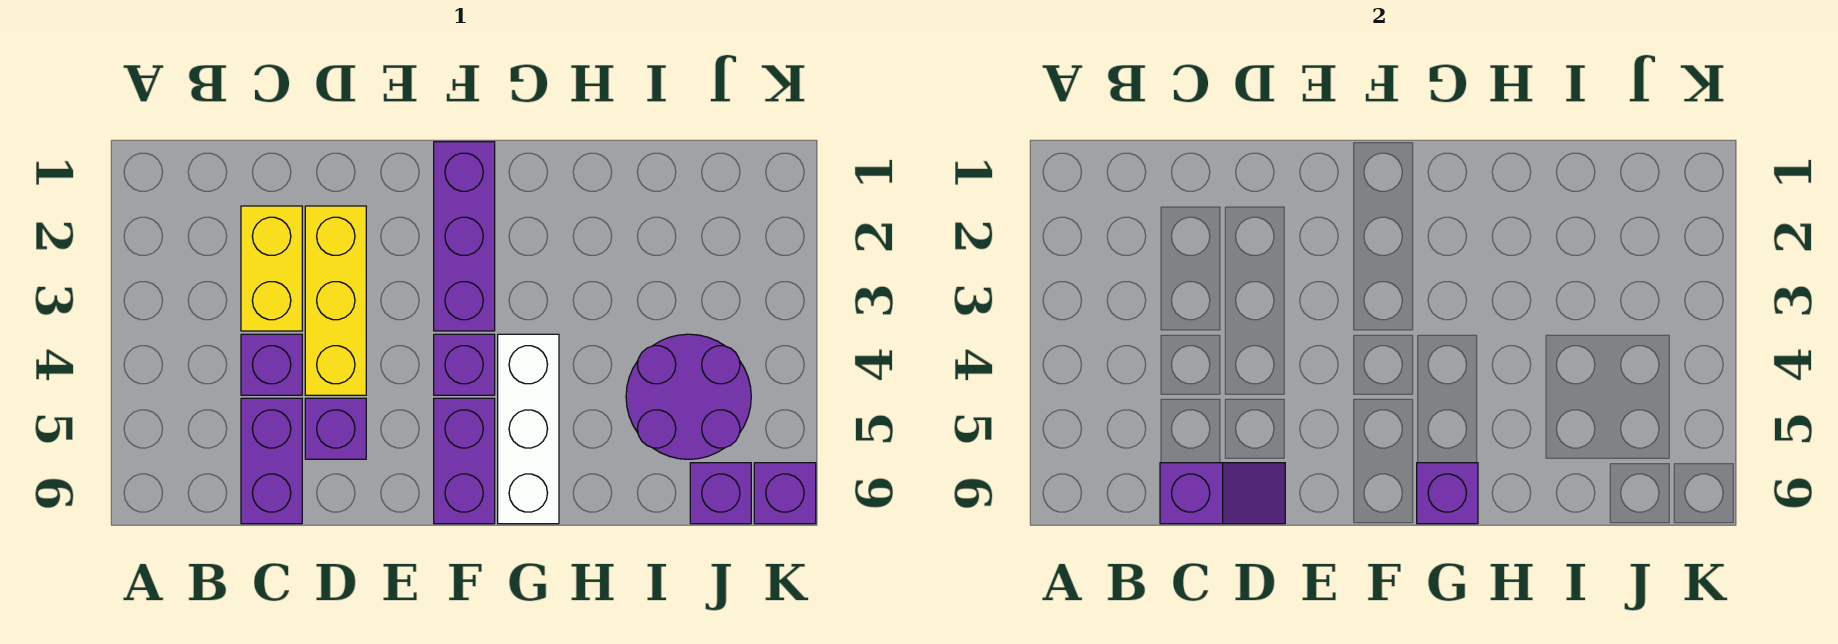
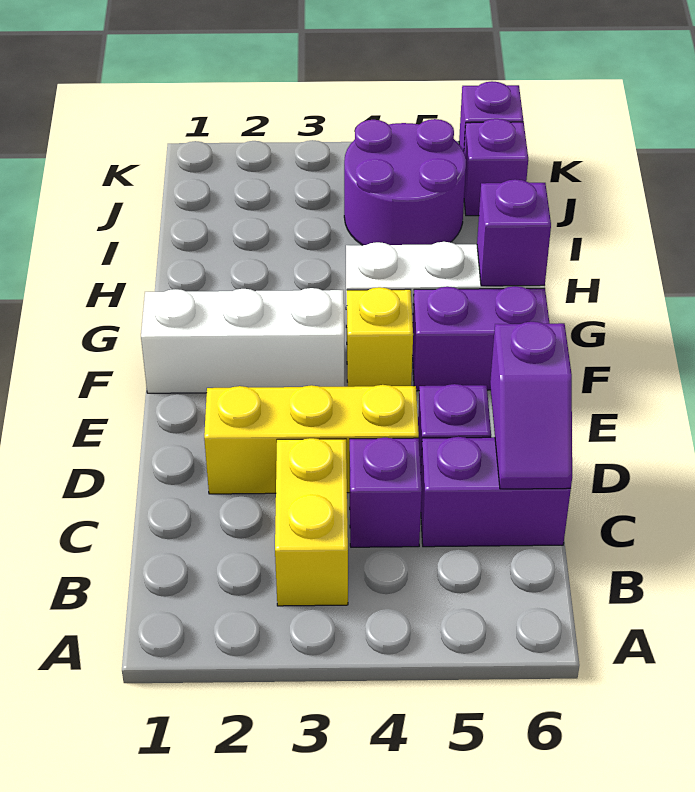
yellow 1x2 brick [241,206,302,331] -> yellow 1x2 brick turned to [275,438,348,606]
purple 1x2 slope [1160,463,1285,524] -> purple 1x2 slope turned to [490,322,572,489]
purple 1x3 brick [434,142,495,331] -> white 1x3 brick [141,288,344,393]
purple 1x1 brick [434,334,495,395] -> yellow 1x1 brick [347,287,413,387]

